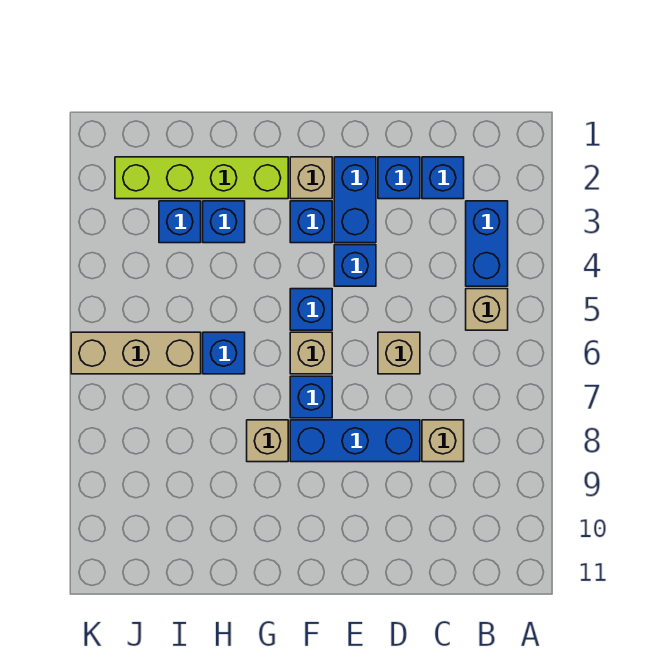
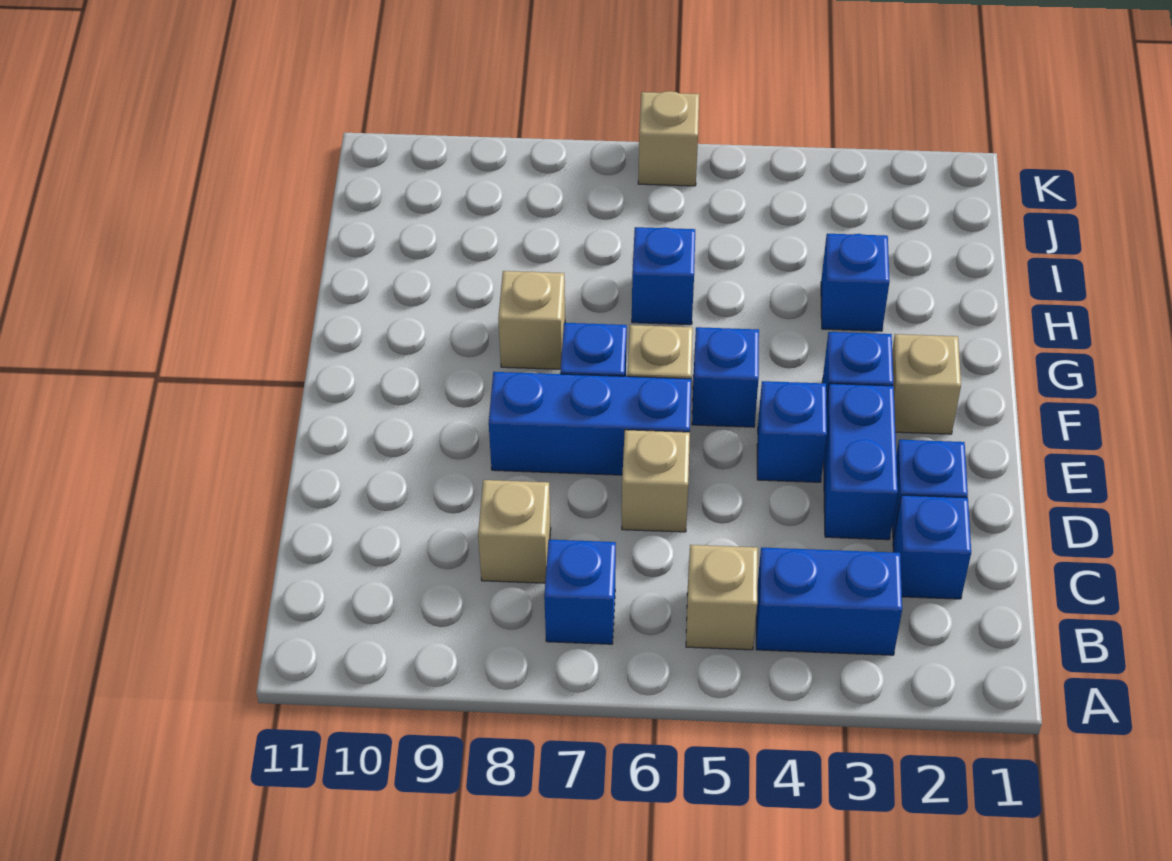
blue 1x3 brick [290,420,420,462] -> blue 1x3 brick turned to [489,372,691,475]
blue 1x2 brick [334,157,376,243] -> blue 1x2 brick turned to [824,384,898,540]
lime 1x4 brick [115,157,288,199] -> none
blue 1x1 brick [159,201,201,243] -> blue 1x1 brick moved to [544,540,616,644]
tan 1x3 brick [71,332,201,374] -> tan 1x1 brick [638,91,699,186]

